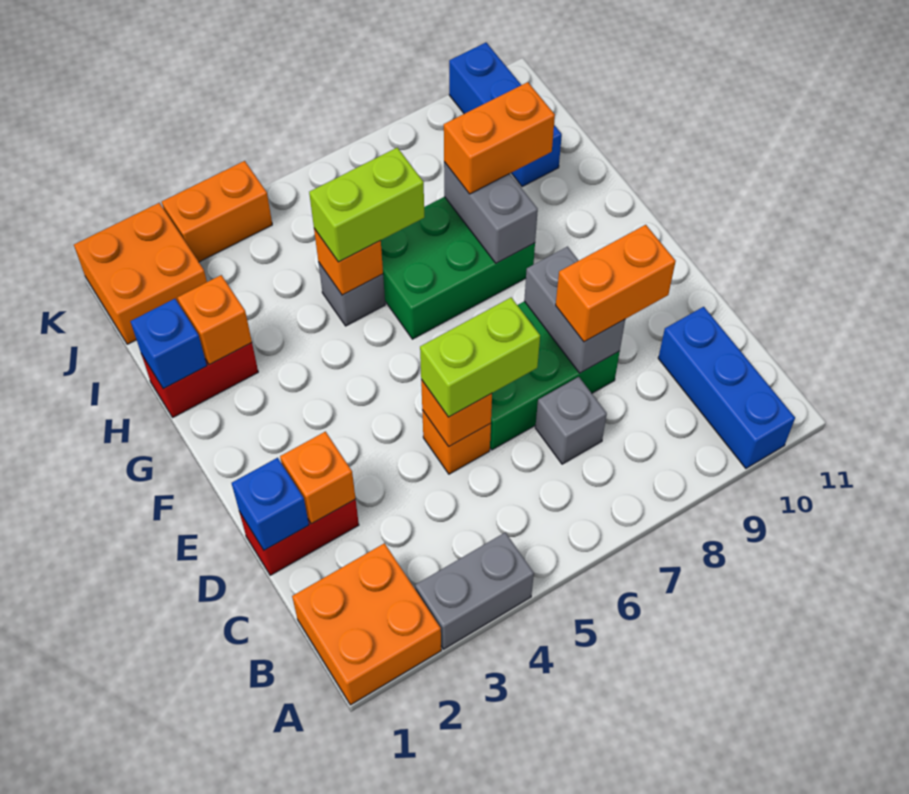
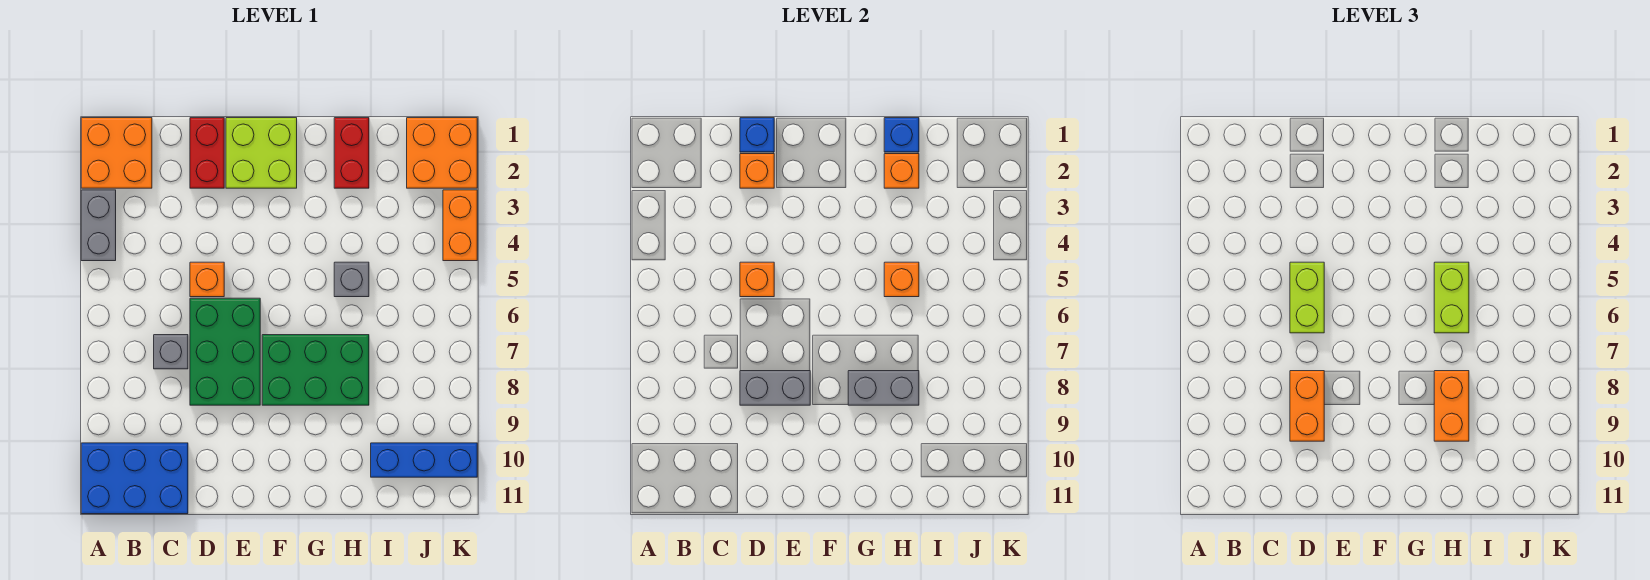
blue 1x3 brick [658,307,795,468] -> blue 2x3 brick [81,443,188,514]
none -> lime 2x2 brick [226,118,297,188]
green 2x3 brick [381,197,535,339] -> green 2x3 brick turned to [262,335,369,405]

